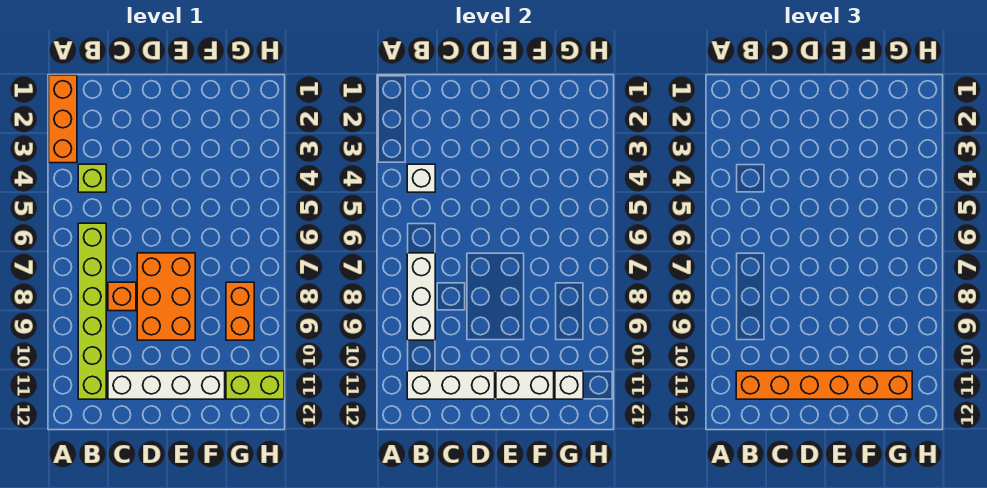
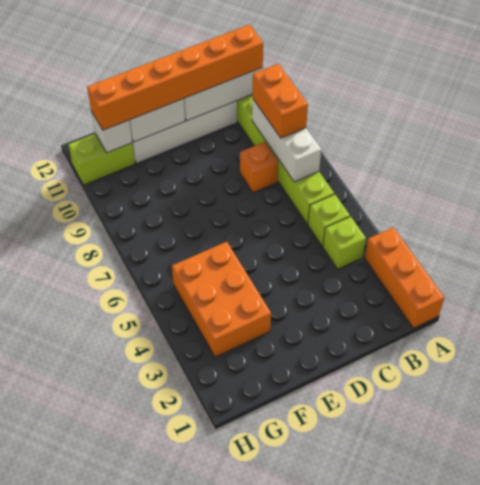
white 1x1 brick [407,164,435,192] -> none
none -> lime 1x1 brick [308,194,350,246]
orange 2x3 brick [137,253,195,340] -> orange 2x3 brick moved to [172,242,271,357]
orange 1x2 brick [226,282,254,340] -> orange 1x2 brick moved to [253,64,308,138]

